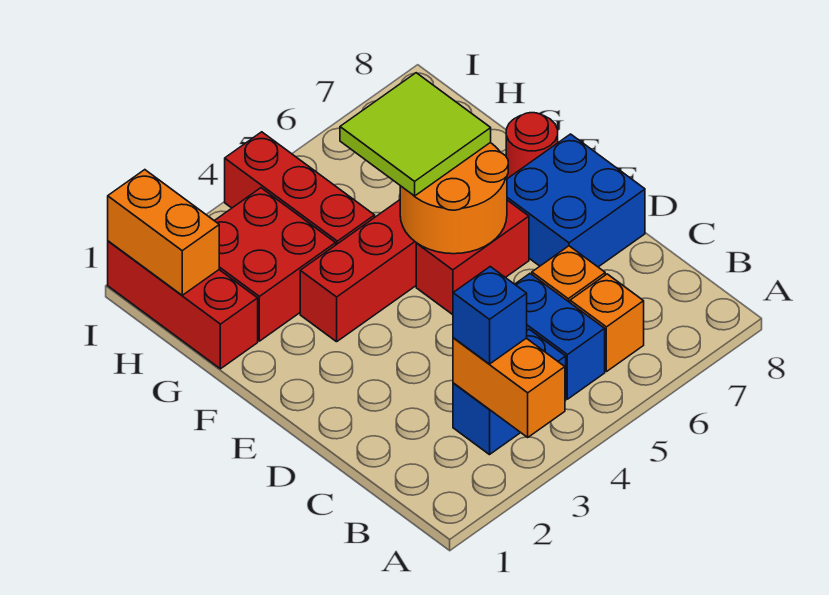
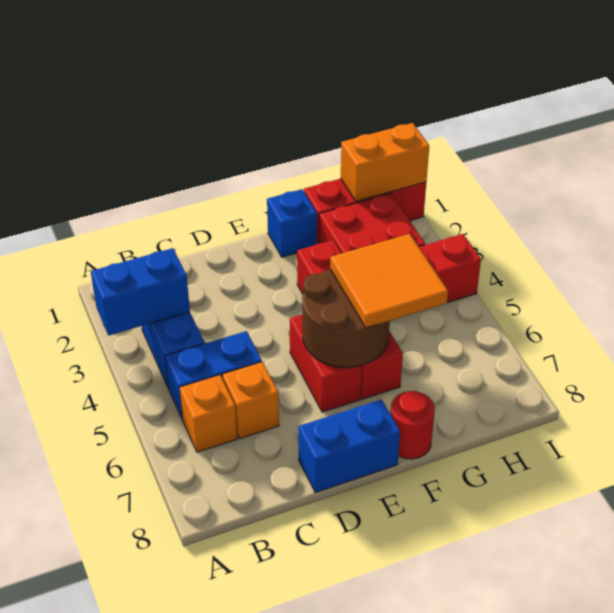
orange 1x2 brick [453,338,565,437] -> blue 1x2 brick [91,248,190,336]
blue 1x1 brick [453,267,527,364] -> blue 1x1 brick moved to [267,189,317,257]
blue 2x2 brick [507,134,645,267] -> blue 1x2 brick [298,399,400,493]
orange 2x2 round brick [400,143,508,254] -> brown 2x2 round brick [302,269,390,367]
lime 2x2 tile [340,73,491,196] -> orange 2x2 tile [330,234,448,328]

